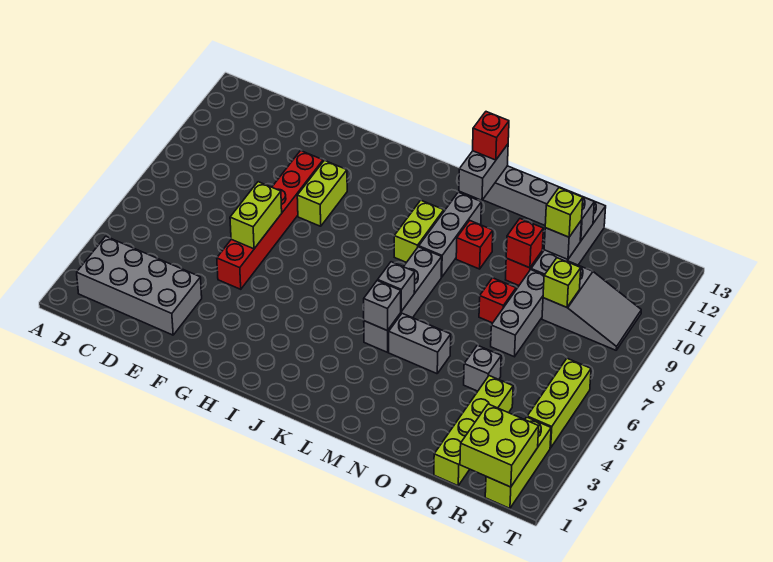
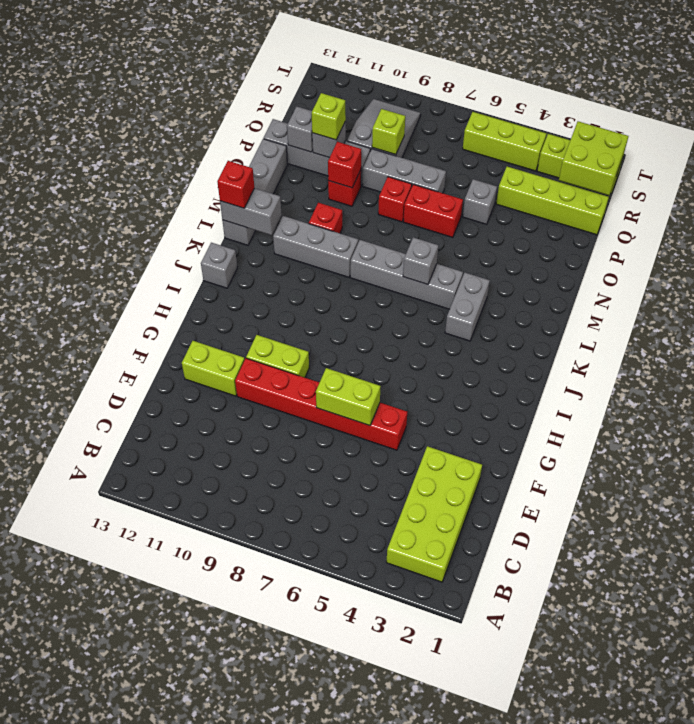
grey 2x4 brick [77,236,202,335] -> lime 2x4 brick [386,446,482,582]
lime 1x2 brick [394,200,444,262] -> lime 1x2 brick moved to [182,341,245,396]
grey 1x1 brick [364,280,401,331] -> grey 1x1 brick moved to [201,243,237,288]
grey 1x2 brick [389,313,451,374] -> grey 1x2 brick moved to [445,273,490,341]
none -> red 1x2 brick [404,184,463,238]

